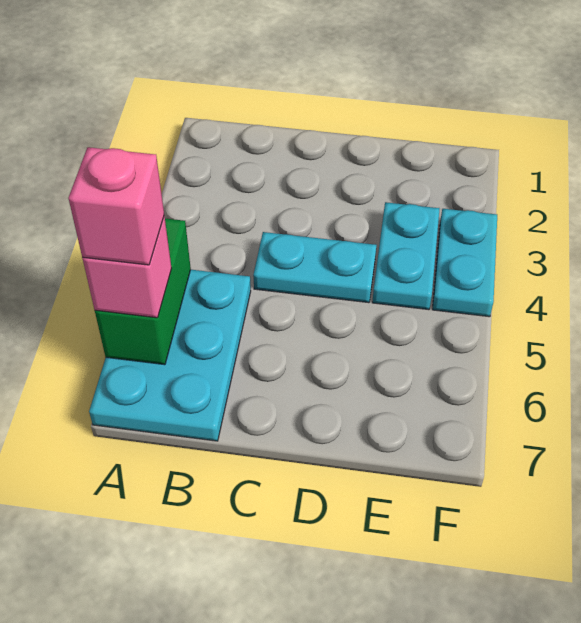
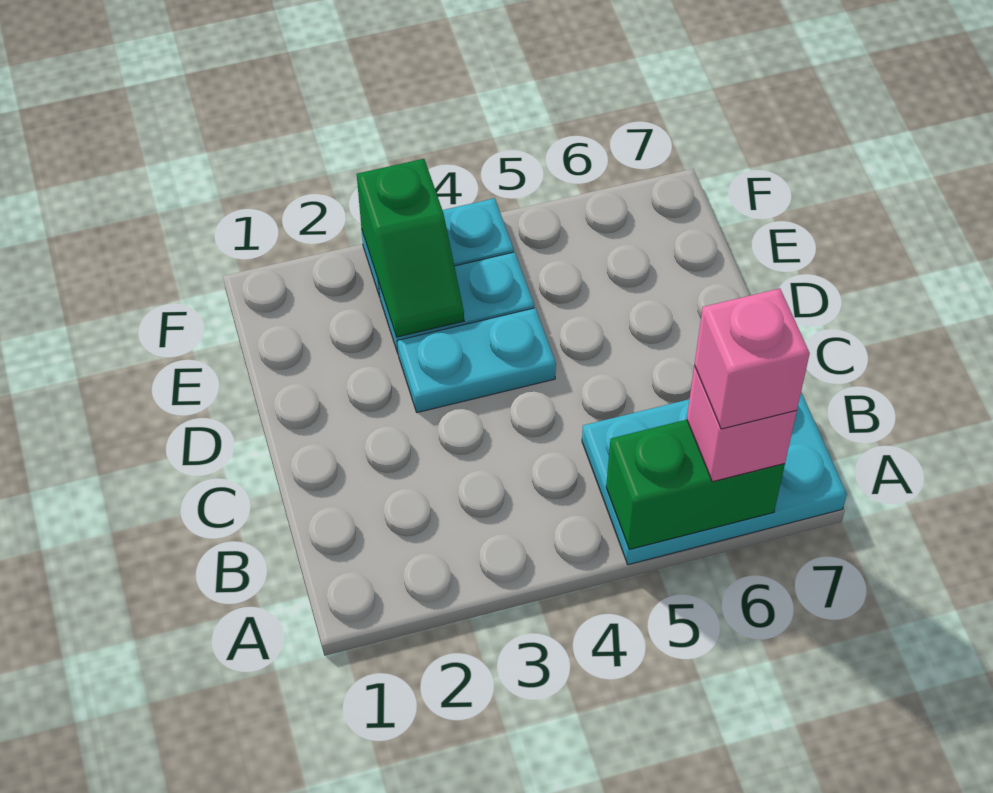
cyan 1x2 plate [253,232,377,303] -> cyan 1x2 plate turned to [398,308,556,413]
none -> green 1x2 slope [357,159,464,337]

